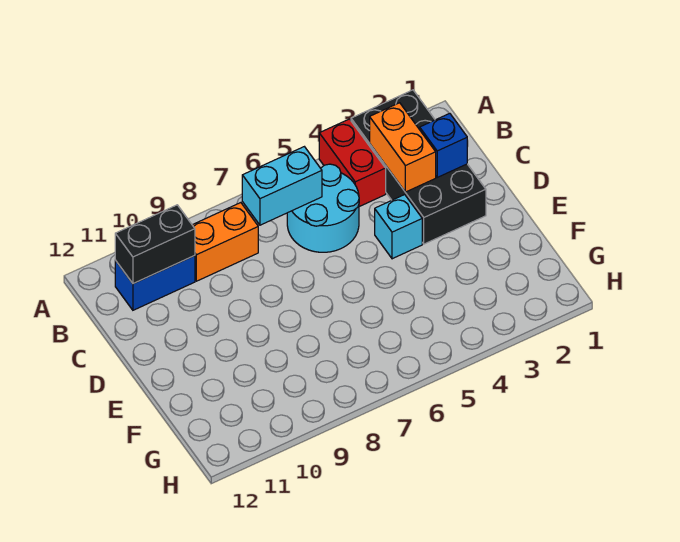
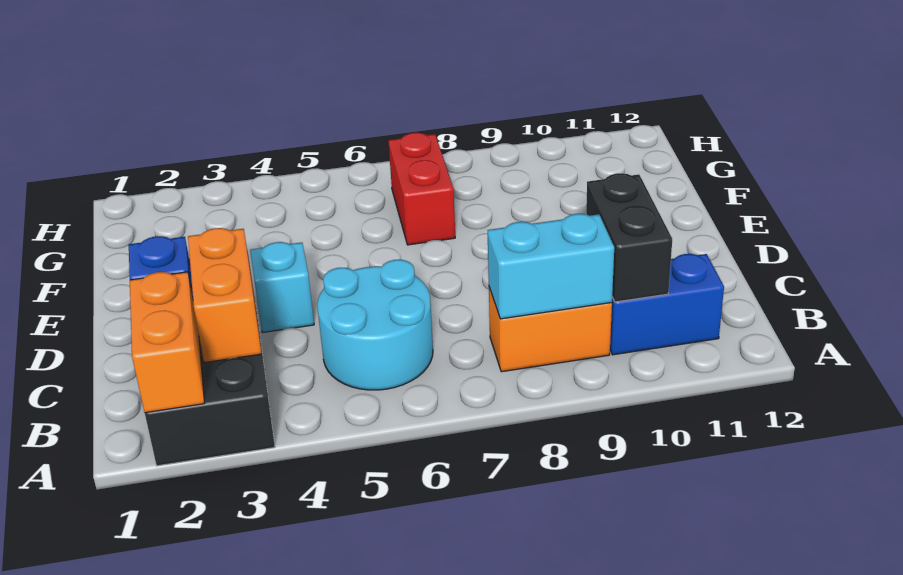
none -> orange 1x2 brick [130,272,204,413]
red 1x2 brick [319,119,386,207] -> red 1x2 brick moved to [388,132,455,245]
cyan 1x2 brick [242,147,322,225] -> cyan 1x2 brick moved to [488,214,614,319]
black 1x2 brick [115,205,195,284] -> black 1x2 brick turned to [586,173,672,302]

